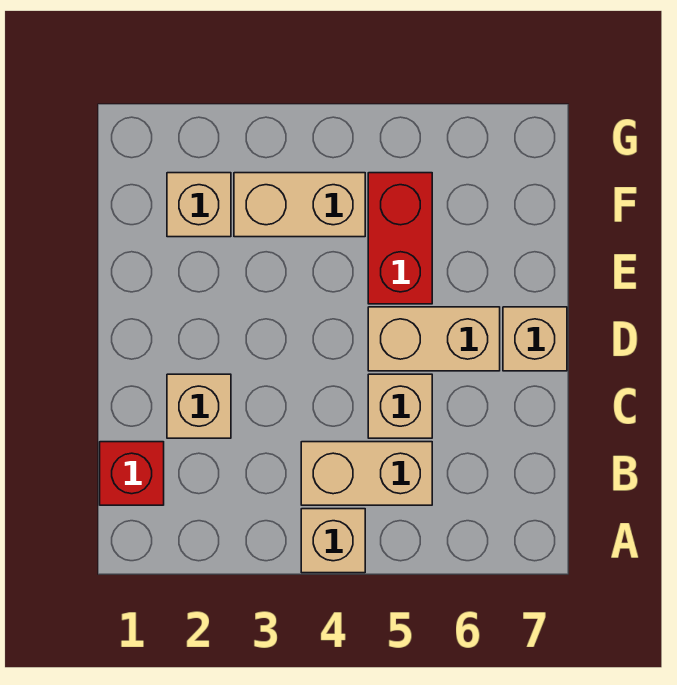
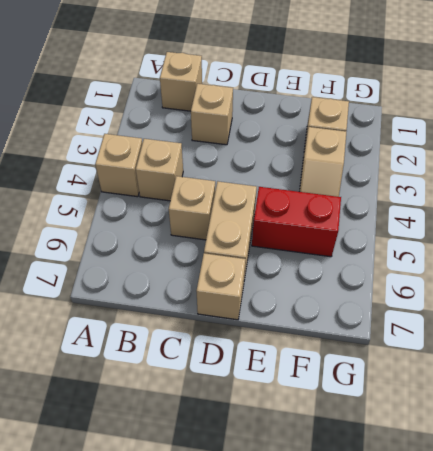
red 1x1 brick [100,442,164,505] -> tan 1x1 brick [160,52,202,111]
tan 1x2 brick [301,442,432,505] -> tan 1x1 brick [136,139,183,201]
tan 1x2 brick [234,173,365,237] -> tan 1x2 slope [299,127,346,197]

